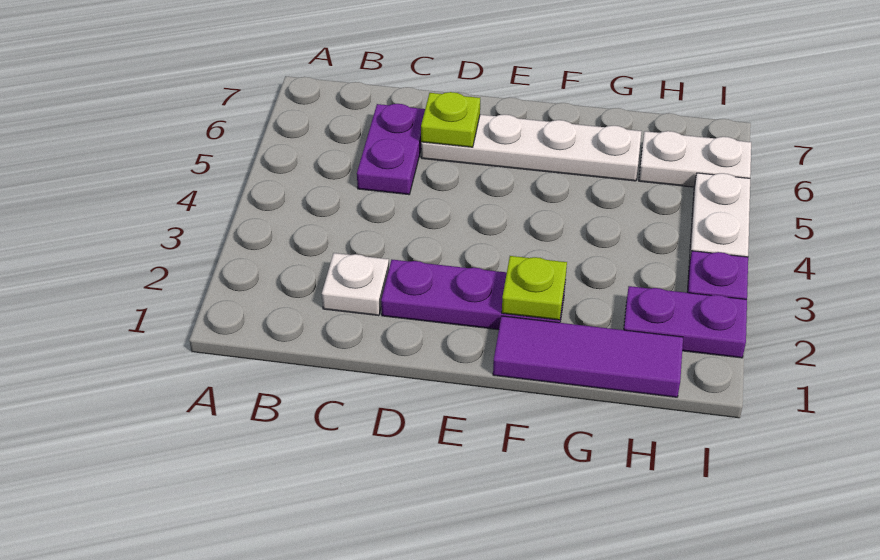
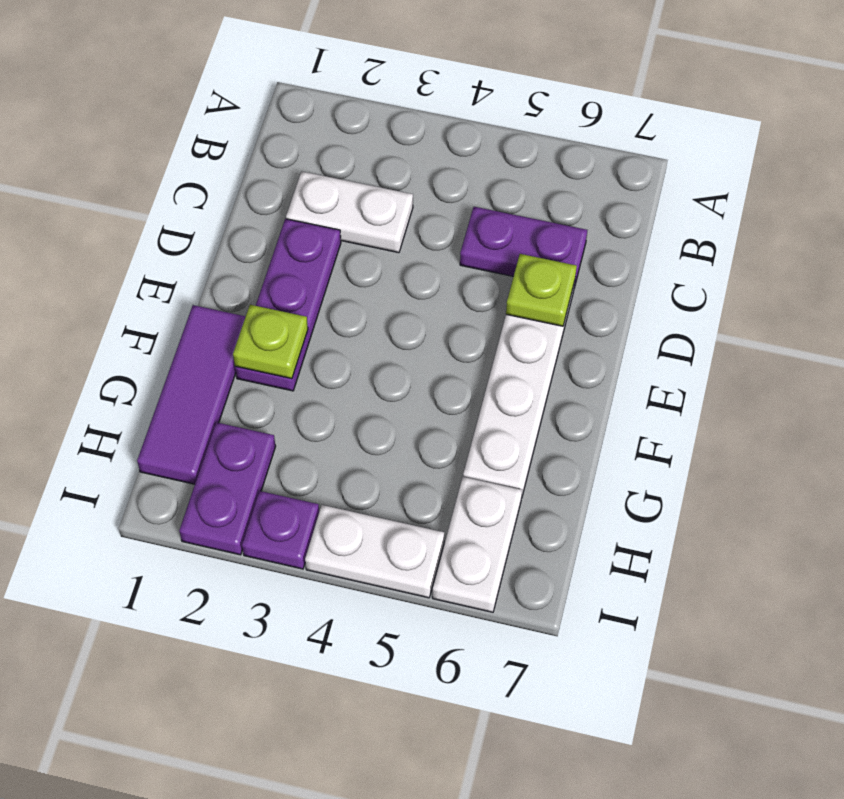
white 1x1 plate [322,253,389,316] -> white 1x2 plate [286,171,413,253]

